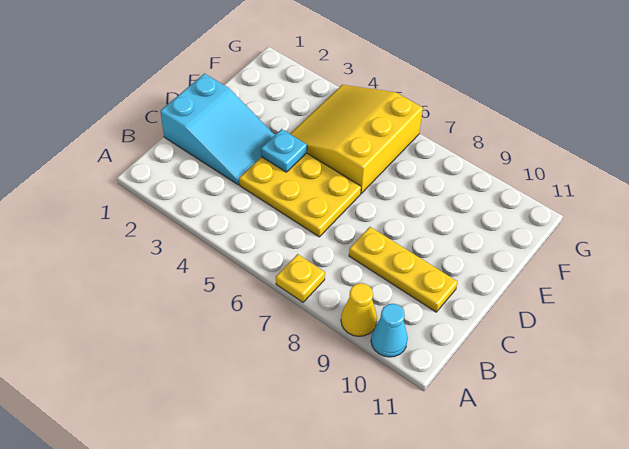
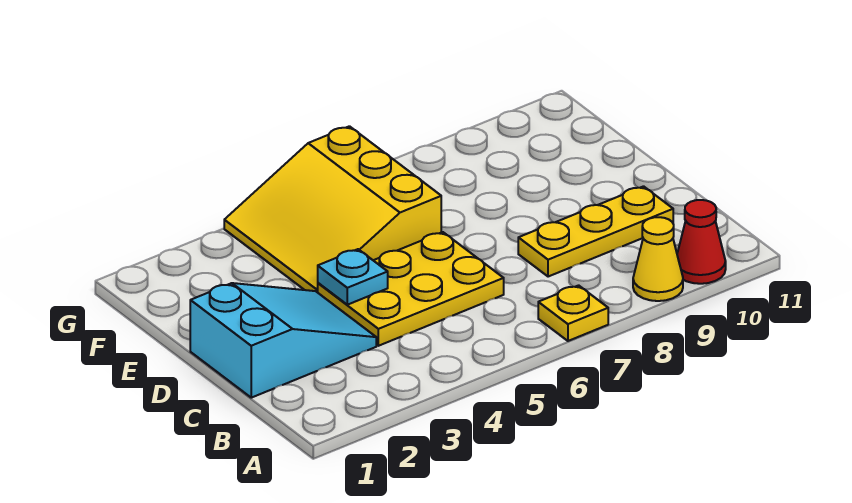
cyan 1x1 cone [371,304,408,357] -> red 1x1 cone [677,200,726,284]

